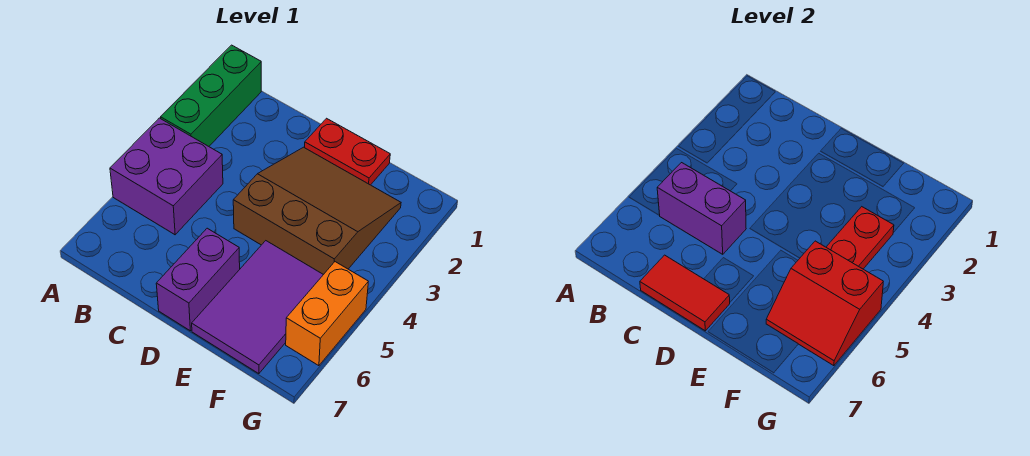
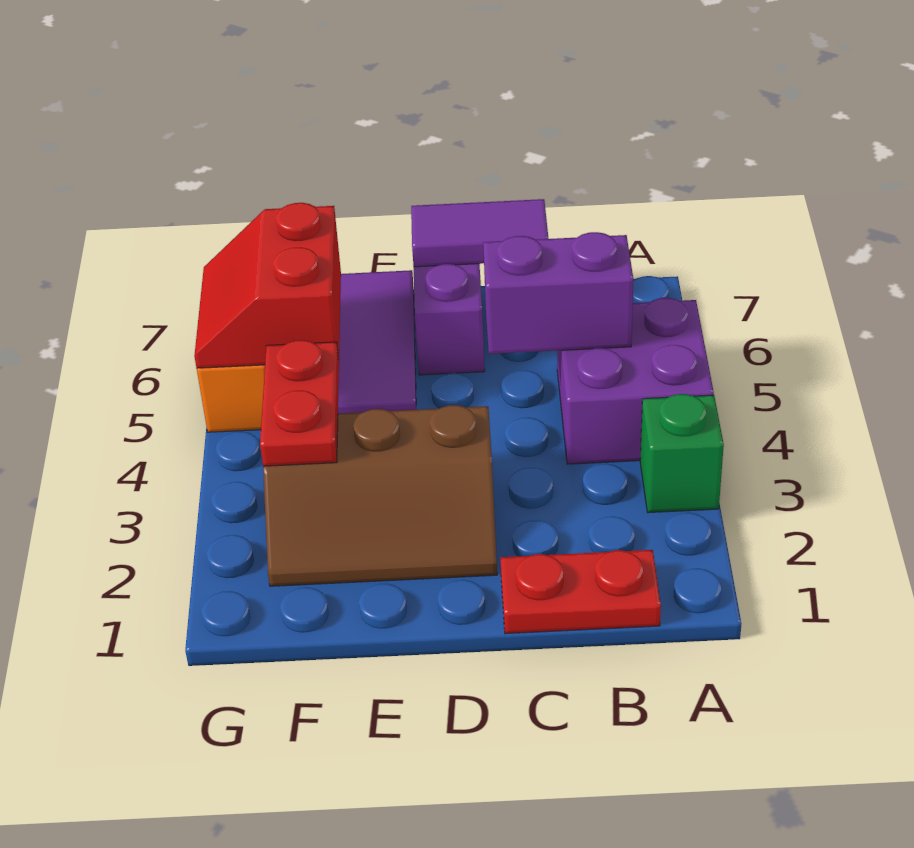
green 1x3 brick [161,45,261,146] -> green 1x1 brick [640,394,724,513]
red 1x2 tile [640,255,730,331] -> purple 1x2 tile [411,199,549,267]
red 1x2 plate [305,118,390,185] -> red 1x2 plate moved to [501,550,661,634]
brown 3x3 slope [233,147,401,275] -> brown 2x3 slope [263,405,497,586]
red 2x2 slope [766,241,883,366] -> red 2x2 slope turned to [194,203,341,368]

